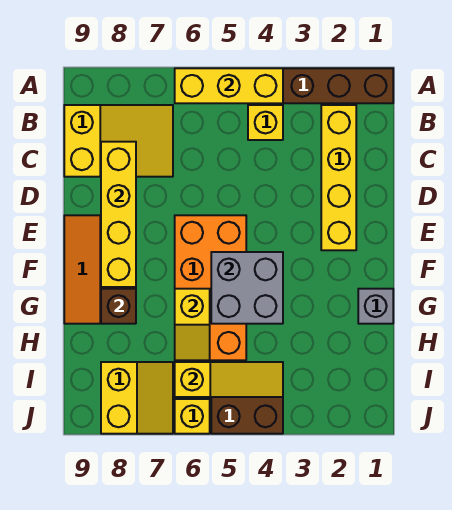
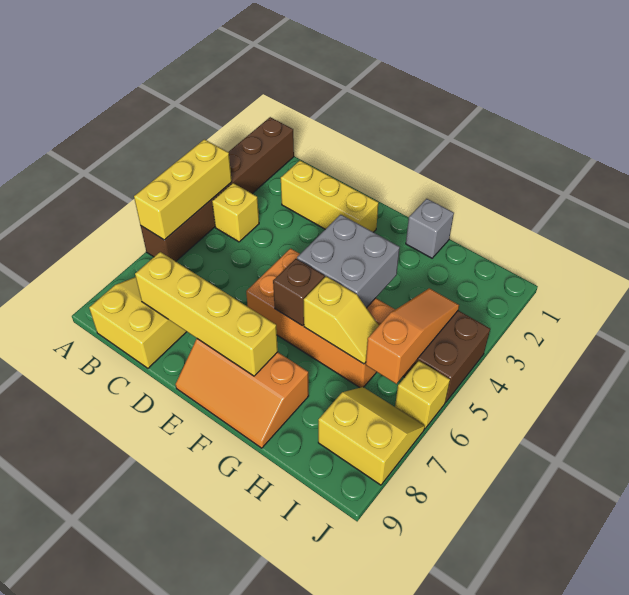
yellow 1x4 brick [321,105,356,250] -> yellow 1x3 brick [281,161,378,232]
brown 1x1 brick [101,289,136,324] -> brown 1x1 brick moved to [273,259,325,326]
yellow 1x3 slope [175,362,283,397] -> orange 1x3 slope [366,288,459,384]

